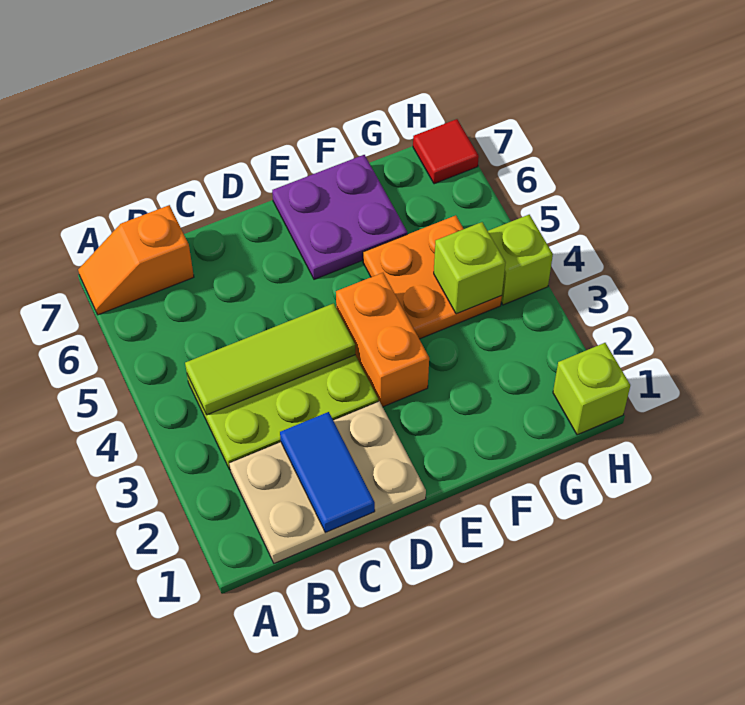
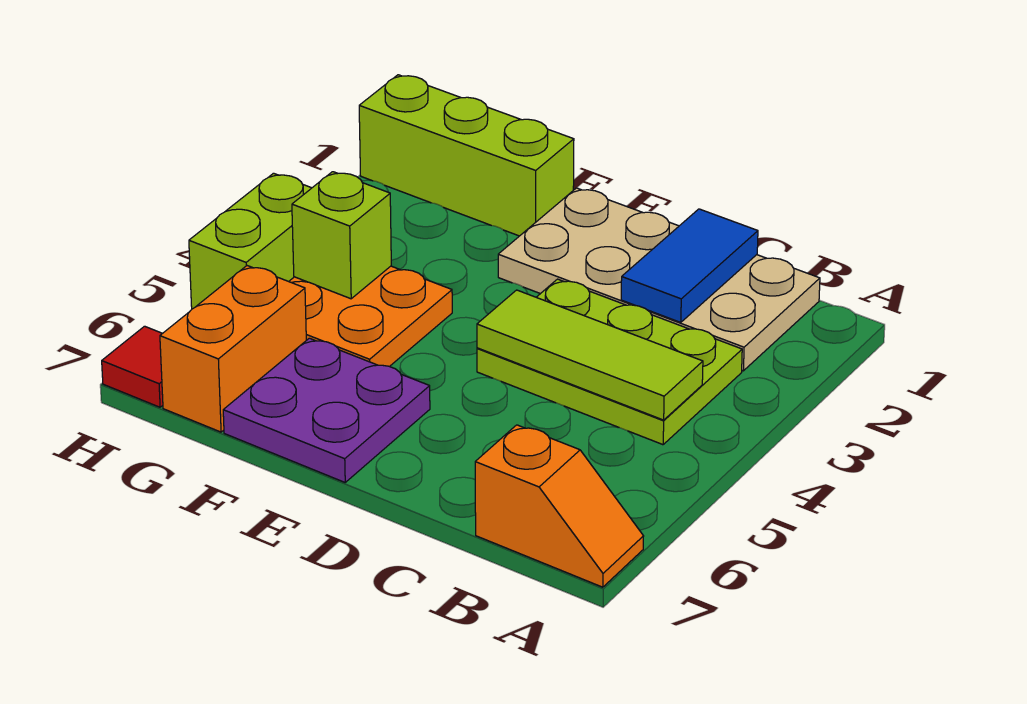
tan 2x3 plate [229,401,426,563] -> tan 2x4 plate [498,188,820,371]
orange 1x2 brick [336,273,429,407] -> orange 1x2 brick moved to [160,266,306,432]
lime 1x1 brick [553,343,630,435] -> lime 1x3 brick [359,75,574,236]
lime 1x1 brick [488,215,553,305] -> lime 1x2 brick [189,173,311,309]

